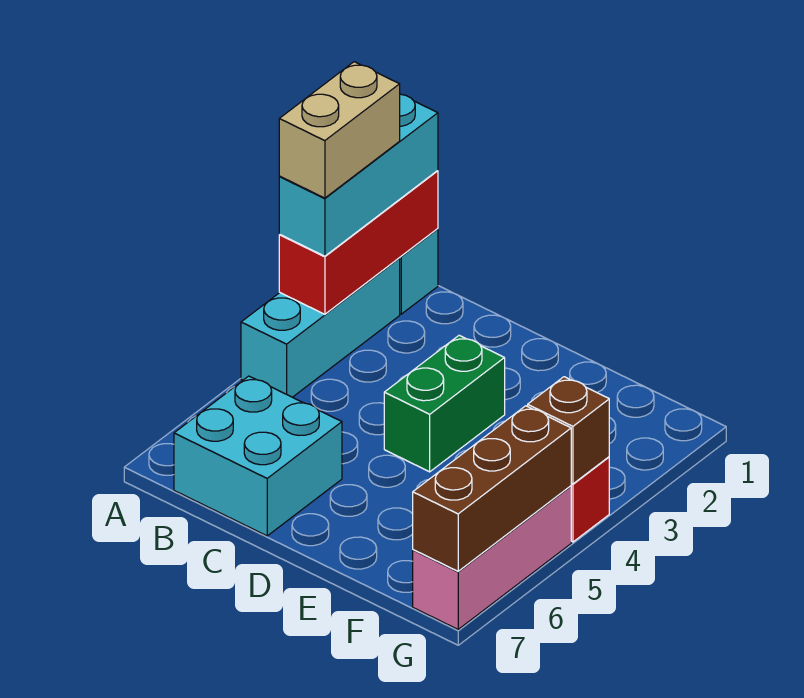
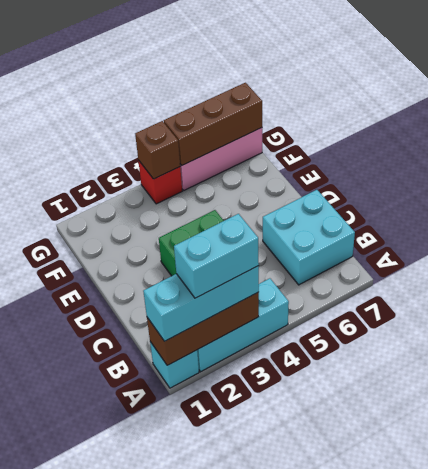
red 1x3 brick [279,171,438,314] -> brown 1x3 brick [147,292,259,365]
tan 1x2 brick [279,62,400,198] -> cyan 1x2 brick [174,214,259,298]

